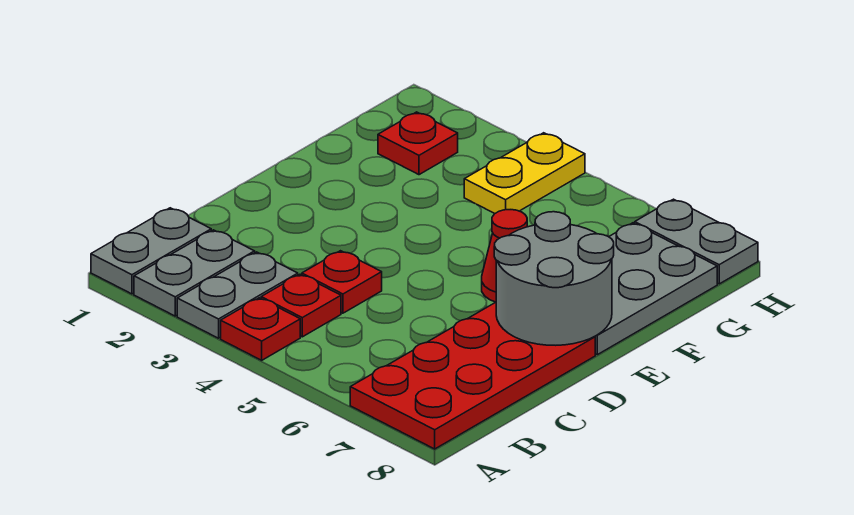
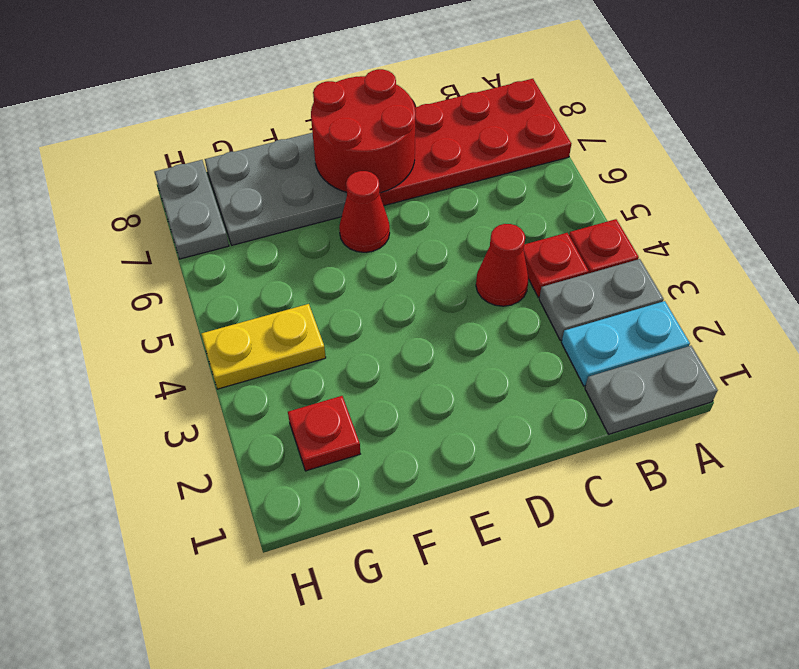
grey 1x2 plate [134,230,255,316] -> cyan 1x2 plate [561,301,690,386]
red 1x1 plate [302,251,382,313] -> red 1x1 cone [476,224,529,306]
grey 2x2 round brick [494,212,614,345] -> red 2x2 round brick [311,69,416,193]

